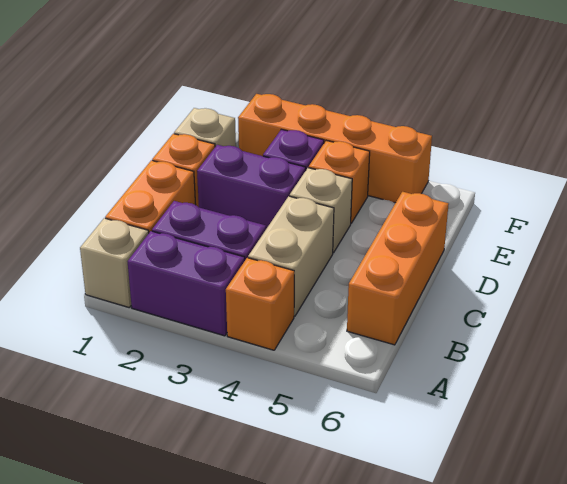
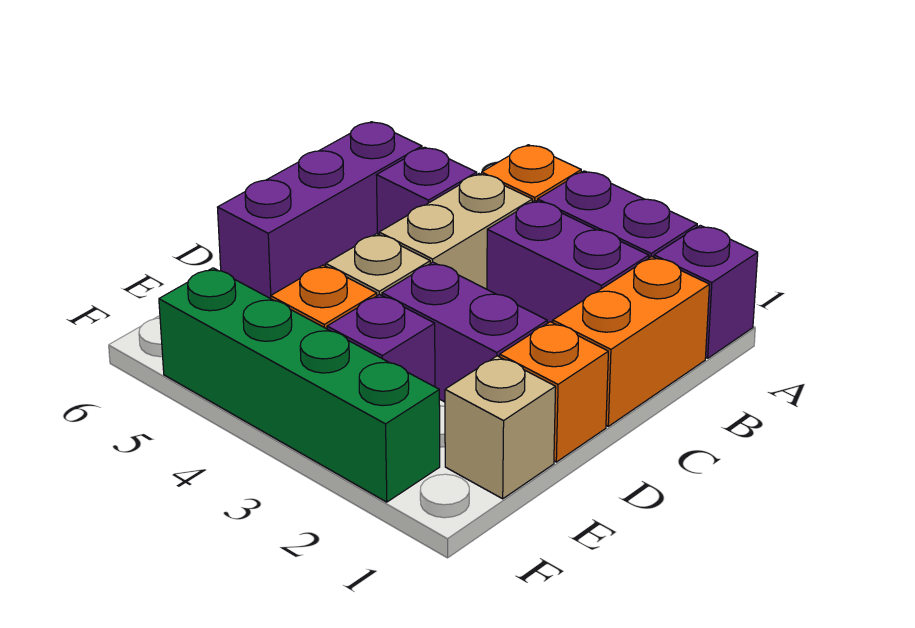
tan 1x1 brick [80,218,149,307] -> purple 1x1 brick [654,225,758,358]
none -> purple 1x1 brick [376,147,477,234]
orange 1x3 brick [347,192,449,345] -> purple 1x3 brick [218,122,422,299]
orange 1x4 brick [238,94,432,203] -> green 1x4 brick [159,268,440,502]

